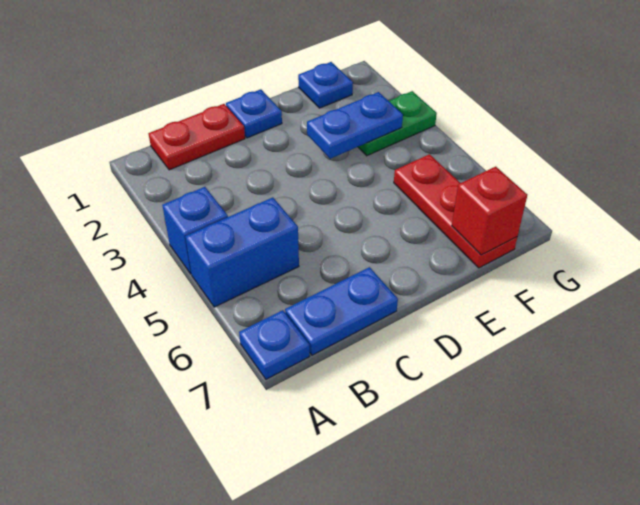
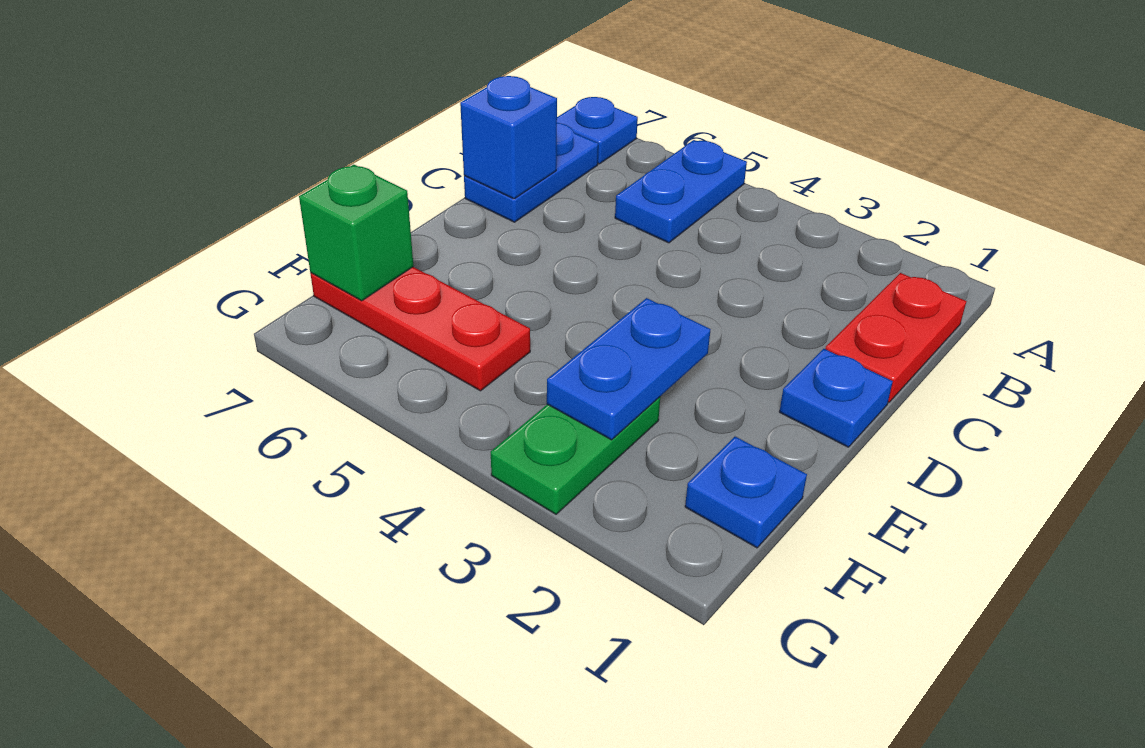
blue 1x1 brick [162,187,228,274] -> blue 1x1 brick moved to [460,76,557,199]
blue 1x2 brick [185,197,299,307] -> blue 1x2 plate [615,140,747,243]
red 1x1 brick [452,167,527,255] -> green 1x1 brick [299,165,413,301]

